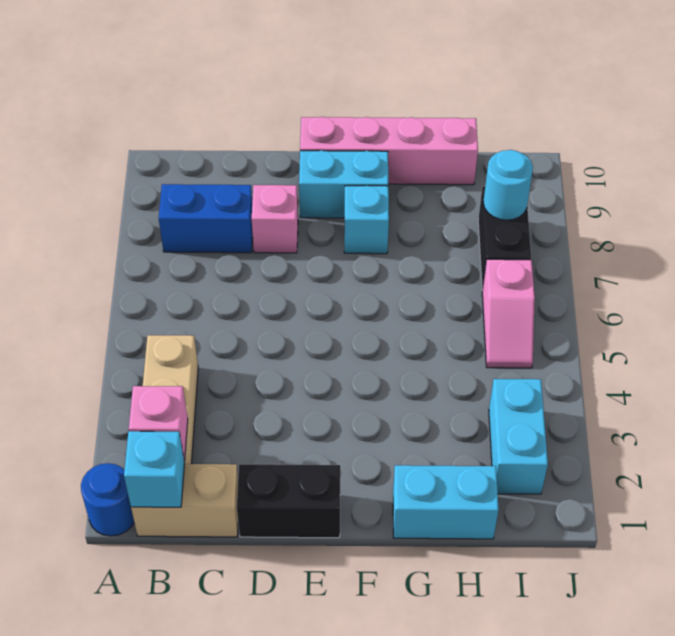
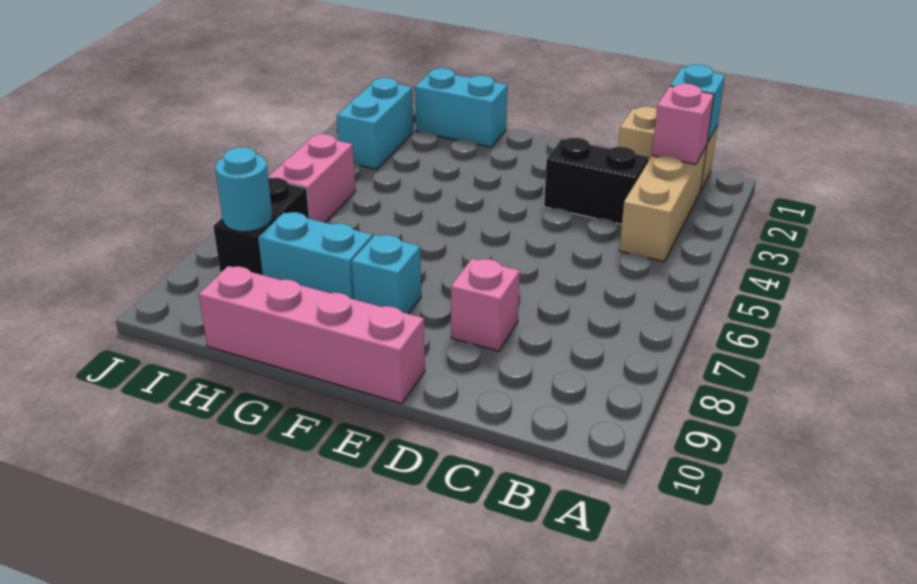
blue 1x1 round brick [81,463,134,536] -> none
blue 1x2 brick [159,184,253,253] -> none
black 1x2 brick [237,464,340,538] -> black 1x2 brick moved to [544,138,649,224]
cyan 1x2 brick [299,150,388,218] -> cyan 1x2 brick moved to [258,212,373,299]
pink 1x2 slope [482,259,535,368] -> pink 1x2 brick [268,134,356,223]

